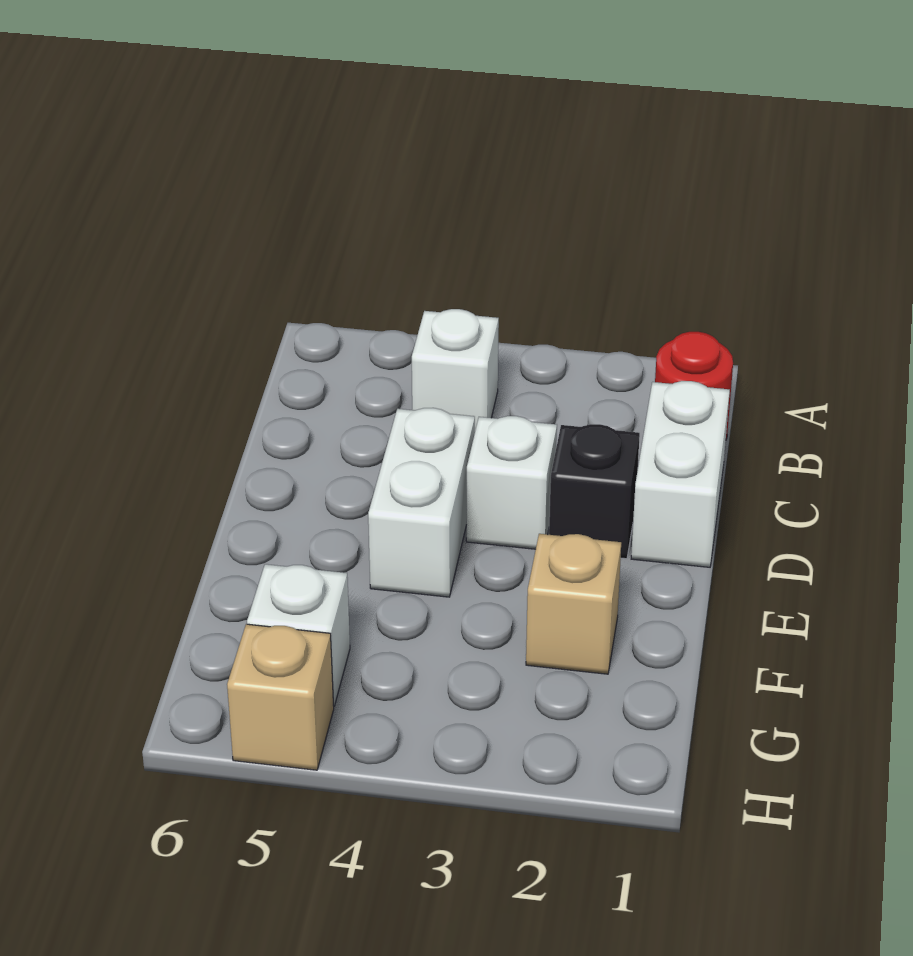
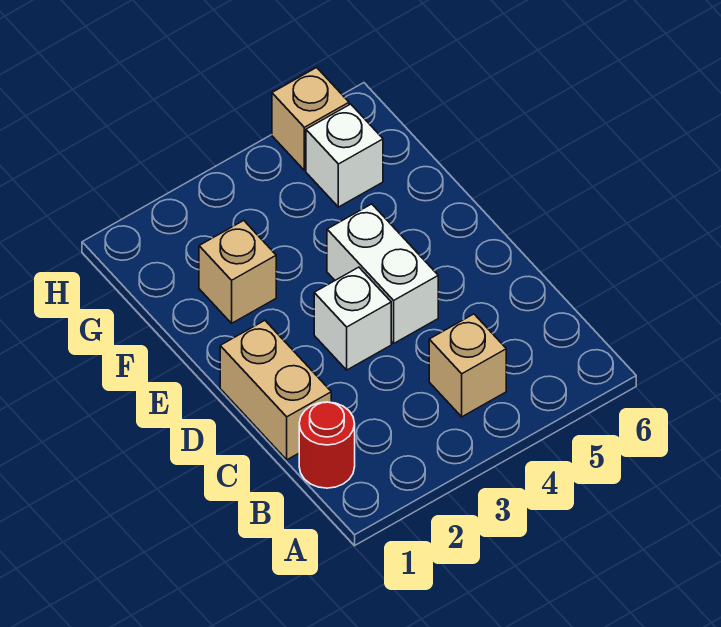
white 1x1 brick [412,309,499,430] -> tan 1x1 brick [429,314,506,417]
white 1x2 brick [631,381,730,567] -> tan 1x2 brick [220,320,331,460]
black 1x1 brick [549,424,640,559] -> none

